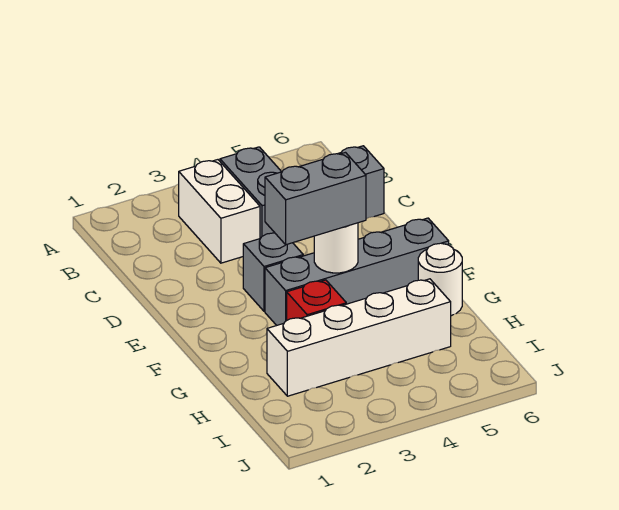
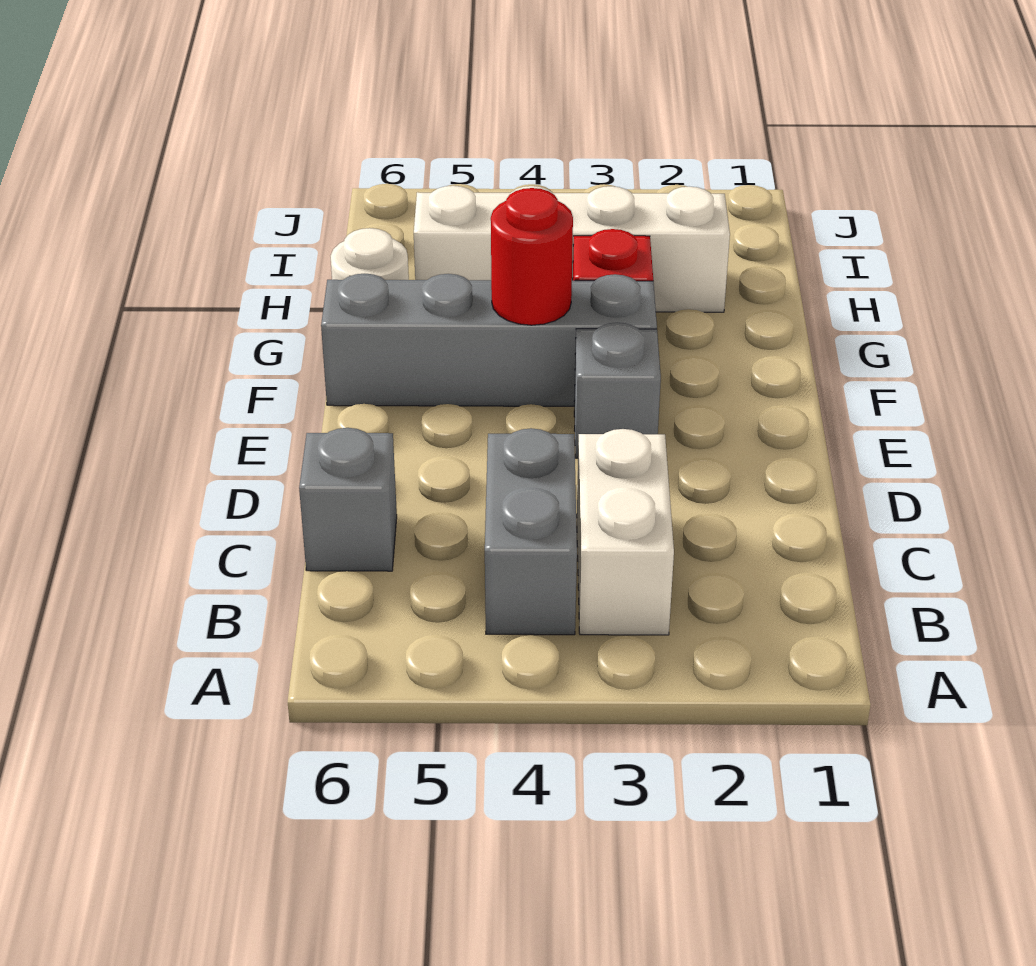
grey 1x2 brick [265,153,366,245] -> none
white 1x1 round brick [314,223,358,273] -> red 1x1 round brick [491,188,573,325]

